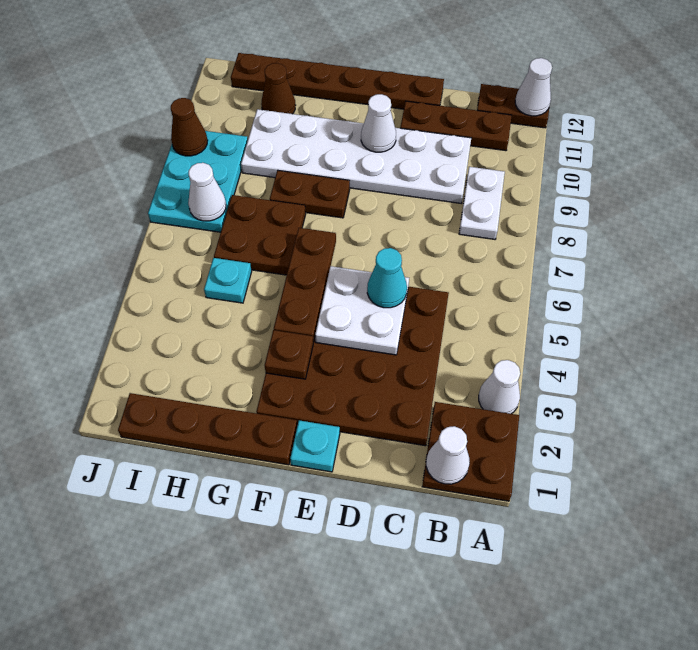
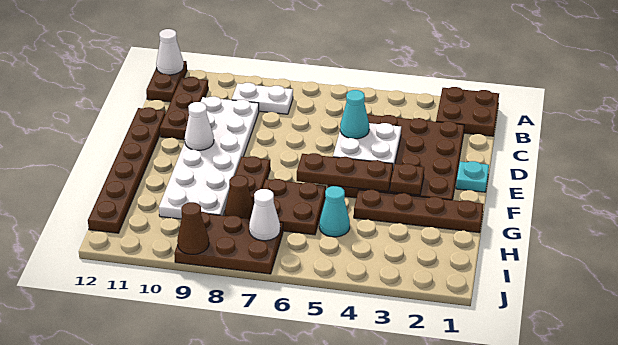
white 1x1 cone [479,360,520,414] -> none
white 1x1 cone [426,426,470,484] -> none
brown 1x4 plate [118,393,297,465] -> brown 1x4 plate turned to [354,190,484,233]
cyan 1x1 plate [204,258,252,303] -> cyan 1x1 cone [319,186,350,237]
brown 1x1 cone [261,63,296,114] -> brown 1x1 cone moved to [225,175,254,219]
cyan 2x3 plate [148,131,248,232] -> brown 2x3 plate [174,212,283,274]

